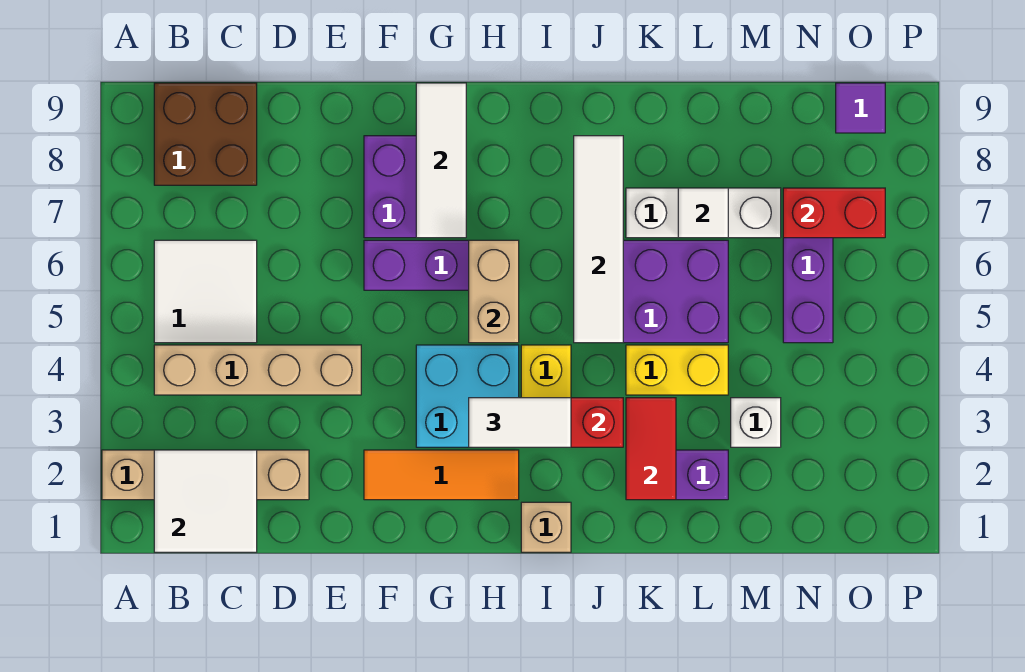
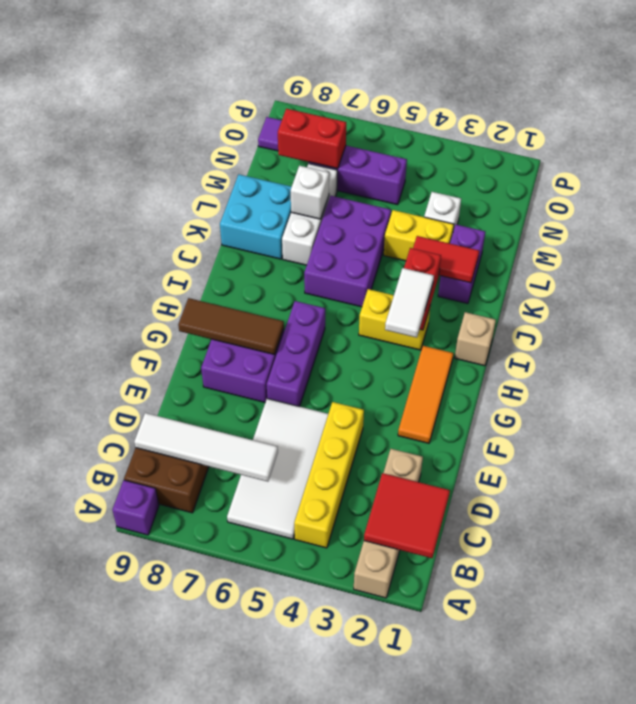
none -> purple 1x1 brick [112,480,159,535]
white 2x2 tile [154,450,257,552] -> red 2x2 tile [364,473,450,558]
tan 1x4 brick [154,345,361,395] -> yellow 1x4 brick [294,402,364,548]
white 2x2 tile [154,240,257,343] -> white 2x4 tile [227,399,328,539]
cyan 2x2 brick [416,345,519,447] -> cyan 2x2 brick moved to [220,174,292,259]
white 1x3 tile [416,83,466,238] -> brown 1x3 tile [178,298,284,355]
tan 1x2 brick [469,240,519,343] -> none
white 1x4 tile [574,136,623,343] -> white 1x4 tile moved to [134,413,278,482]
yellow 1x2 brick [626,345,728,395] -> yellow 1x2 brick turned to [384,210,454,261]
white 1x1 tile [678,188,728,238] -> white 1x1 brick [291,166,329,219]
red 1x2 brick [783,188,885,238] -> red 1x2 brick turned to [278,109,346,169]

